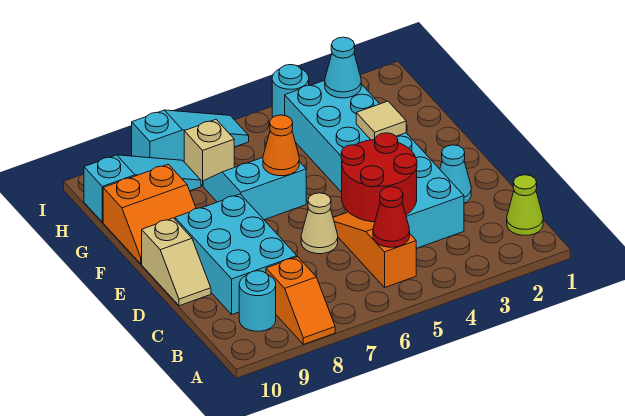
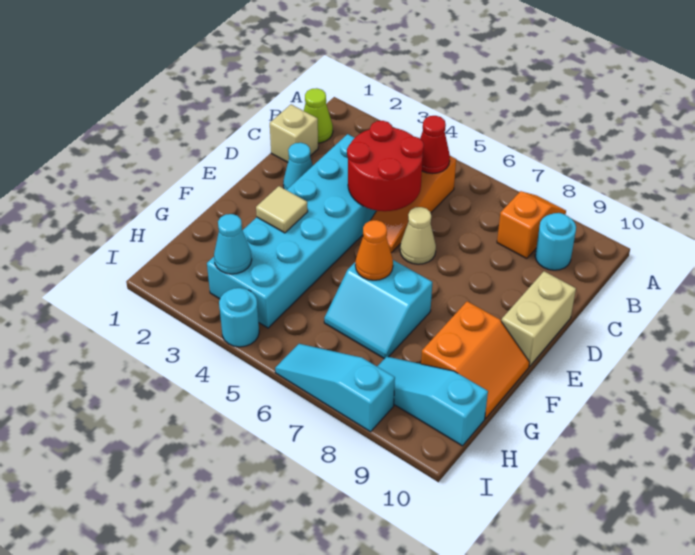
cyan 2x3 brick [175,194,297,314] -> none
tan 1x2 slope [142,218,211,306] -> tan 1x2 brick [501,271,576,366]
orange 2x2 slope [103,164,196,264] -> orange 2x2 slope turned to [421,301,530,418]
tan 1x1 brick [184,120,234,186] -> tan 1x1 brick moved to [270,105,318,162]

